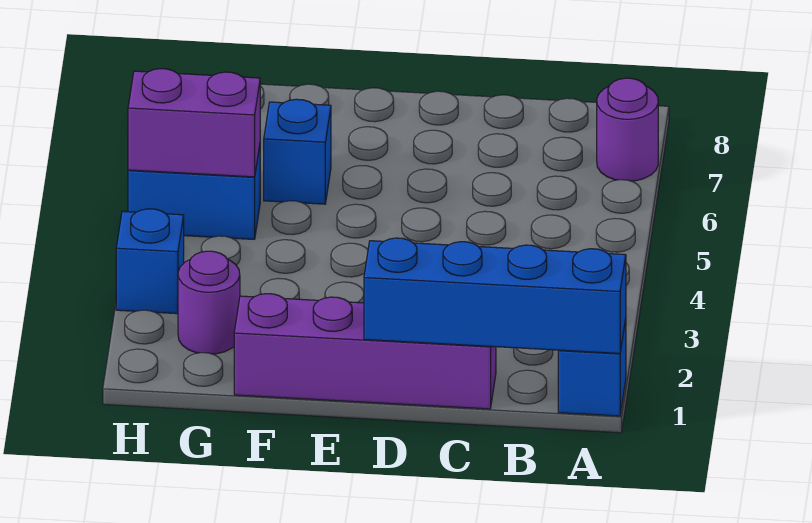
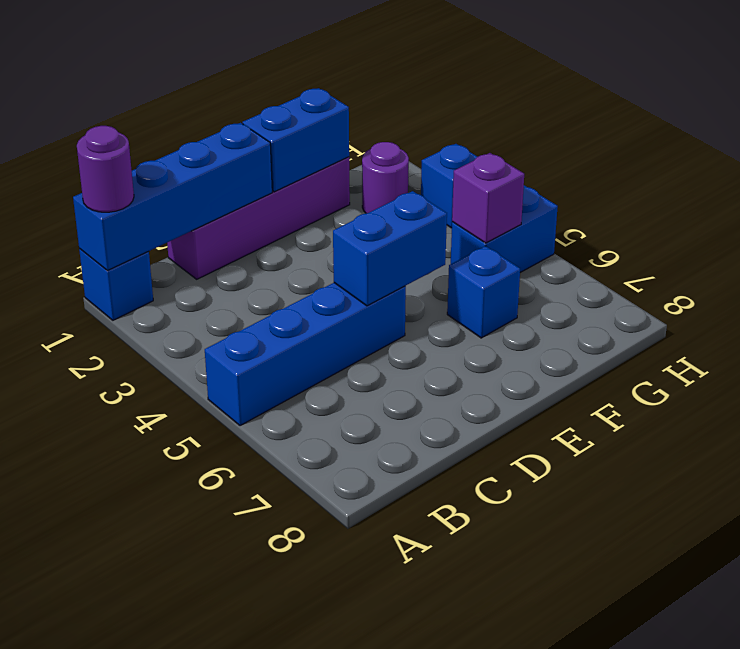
none -> blue 1x4 brick [205,283,406,426]
purple 1x1 round brick [597,78,658,181] -> purple 1x1 round brick moved to [77,126,134,212]
none -> blue 1x2 brick [333,191,447,306]
none -> blue 1x2 brick [243,88,349,192]
purple 1x2 brick [128,69,260,177] -> purple 1x1 brick [452,153,524,243]

